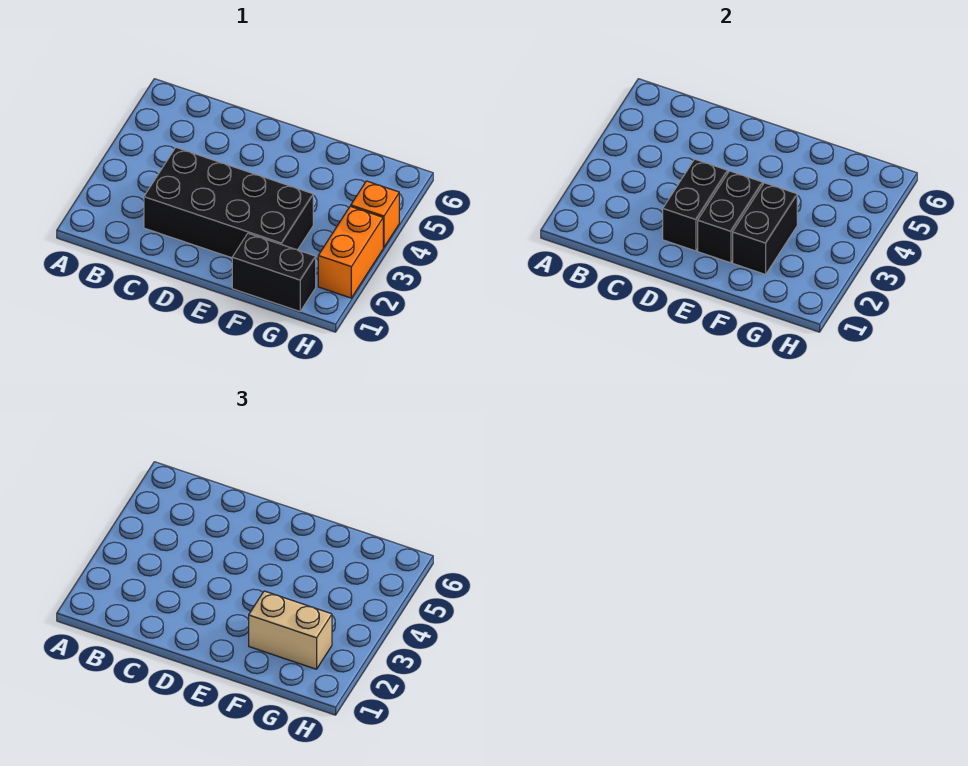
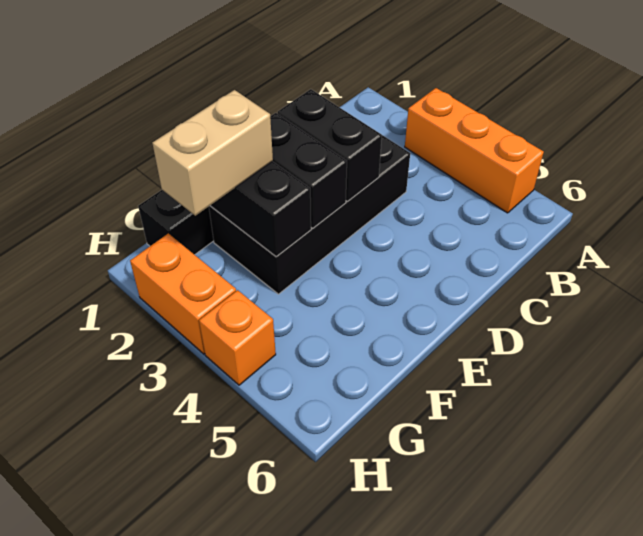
none -> orange 1x3 brick [405,88,544,213]

